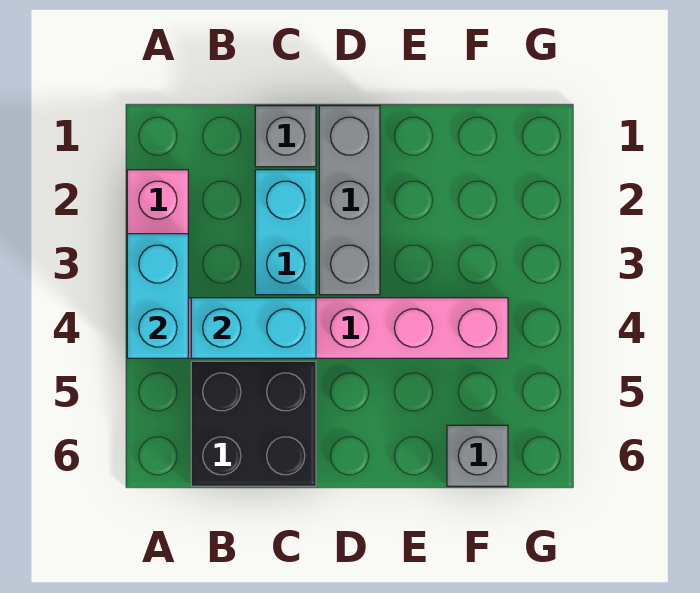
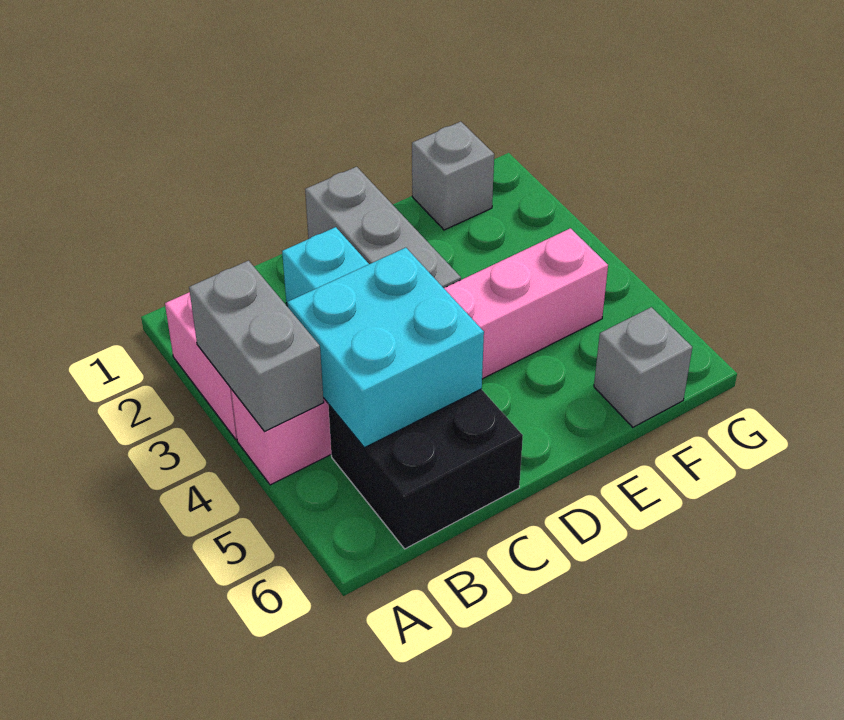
cyan 1x2 brick [127,234,188,358] -> grey 1x2 brick [189,261,324,432]
cyan 1x2 brick [191,298,316,358] -> cyan 2x2 brick [287,248,484,448]
grey 1x1 brick [255,106,316,167] -> grey 1x1 brick moved to [412,122,494,230]

